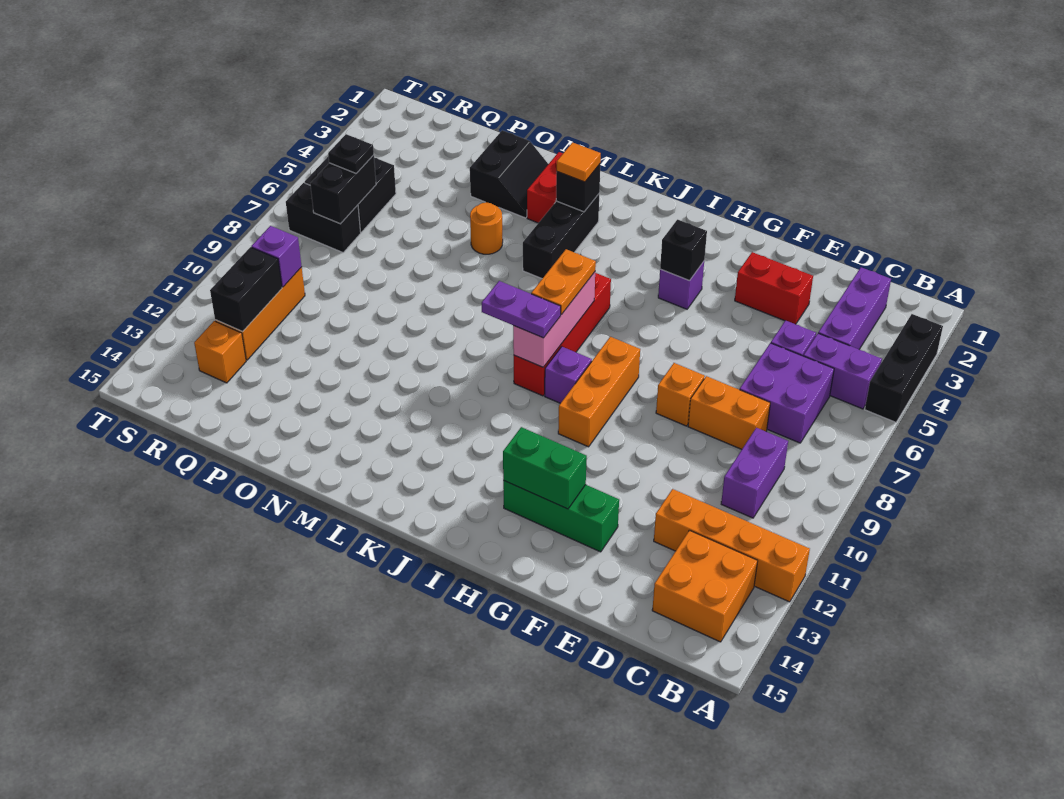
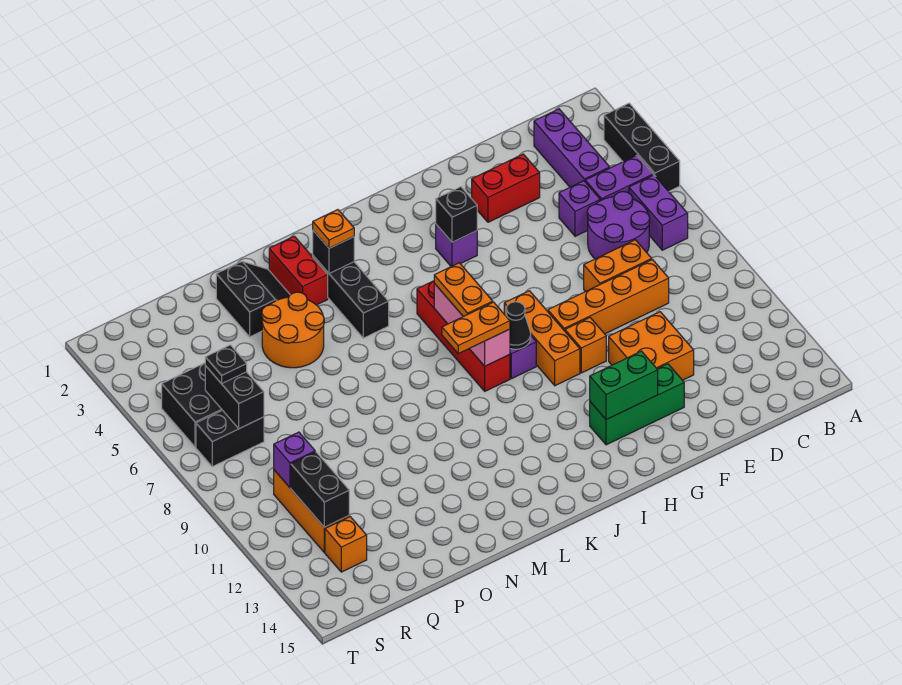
orange 1x4 brick [654,489,810,602] -> orange 1x4 brick moved to [548,260,669,334]
orange 2x2 brick [652,530,758,642] -> orange 2x2 brick moved to [609,312,694,380]
purple 2x2 brick [740,343,834,443] -> purple 2x2 round brick [587,192,650,259]
purple 1x2 brick [721,428,788,518] -> purple 1x2 brick moved to [629,175,688,250]
orange 1x1 brick [656,363,705,426] -> orange 1x1 brick moved to [565,318,606,373]
none -> black 1x1 cone [506,302,531,349]
purple 1x2 plate [482,281,561,338] -> orange 1x2 plate [442,302,510,354]
orange 1x1 tile [557,142,601,182] -> orange 1x1 plate [313,210,354,248]
orange 1x1 round brick [470,202,503,254] -> orange 2x2 round brick [262,292,324,368]

